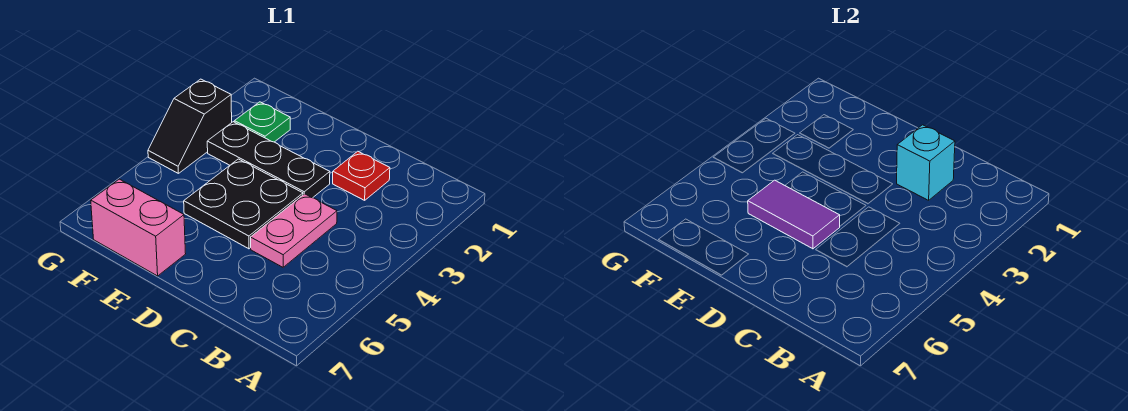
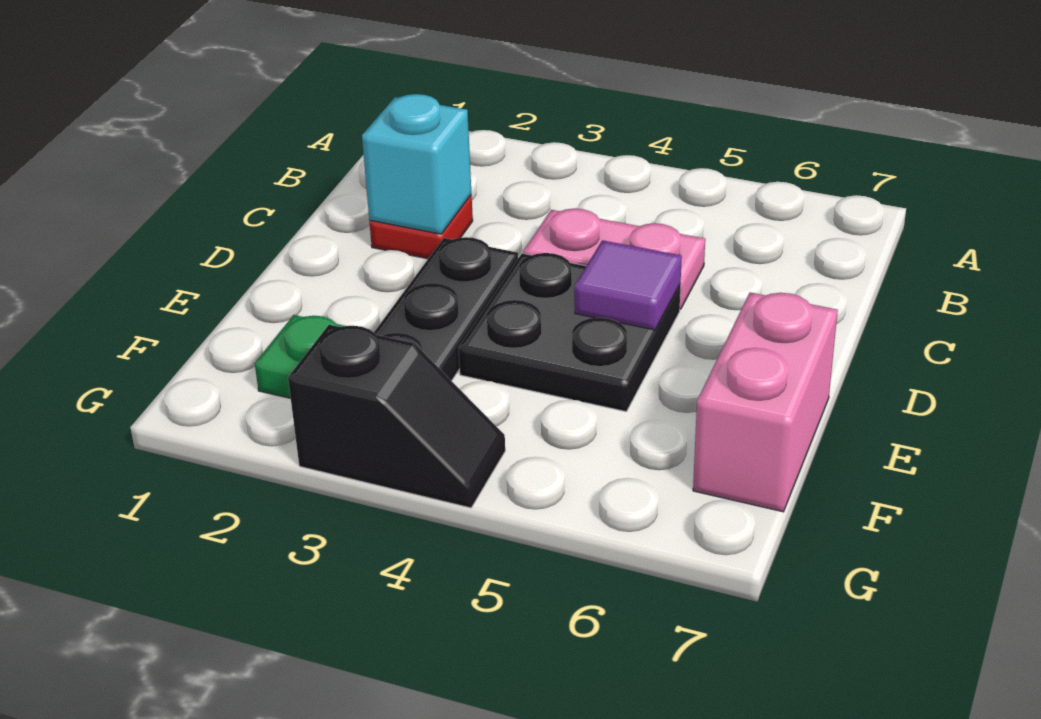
purple 1x2 tile [748,180,840,249] -> purple 1x1 tile [574,240,682,330]

